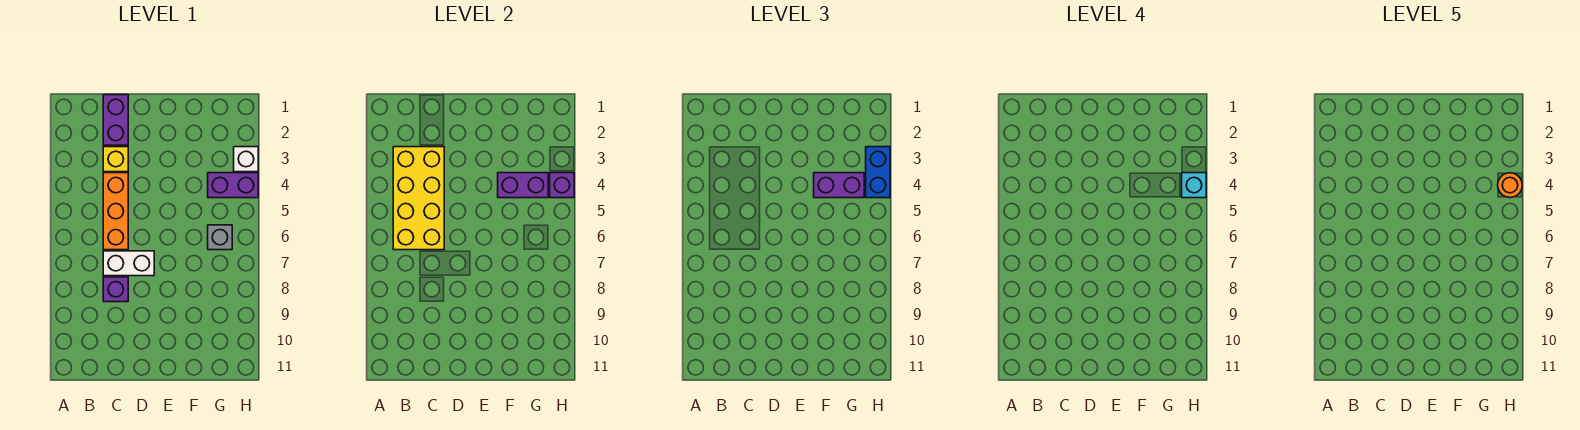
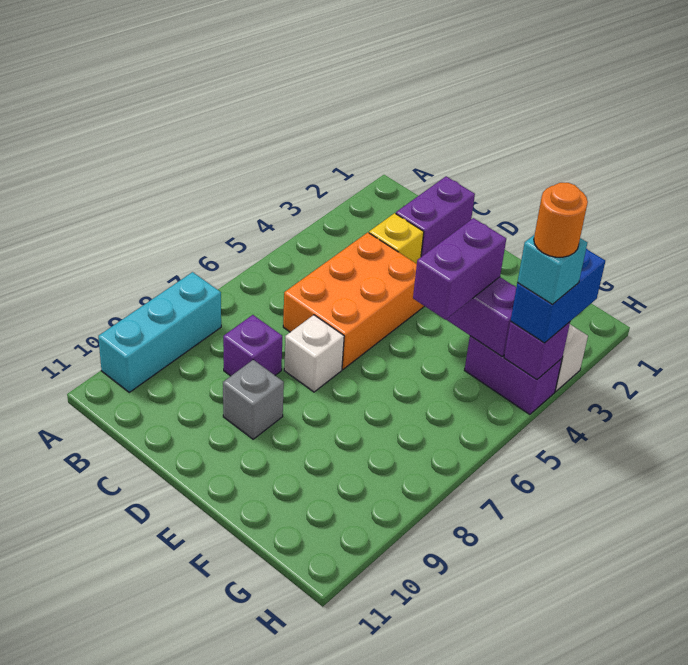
none -> cyan 1x3 brick [98,272,221,392]
yellow 2x4 brick [393,147,444,250] -> none
orange 1x3 brick [103,173,128,250] -> orange 2x3 brick [283,232,424,369]
white 1x2 brick [103,251,154,276] -> white 1x1 brick [284,315,344,392]
purple 1x2 brick [814,173,864,198] -> purple 1x2 brick turned to [413,218,506,320]
grey 1x1 brick [208,225,232,250] -> grey 1x1 brick moved to [223,360,284,439]

